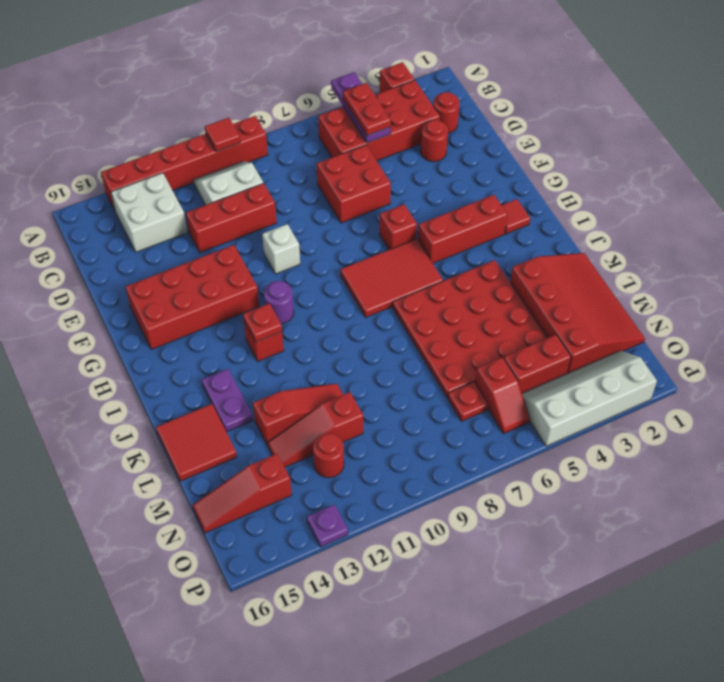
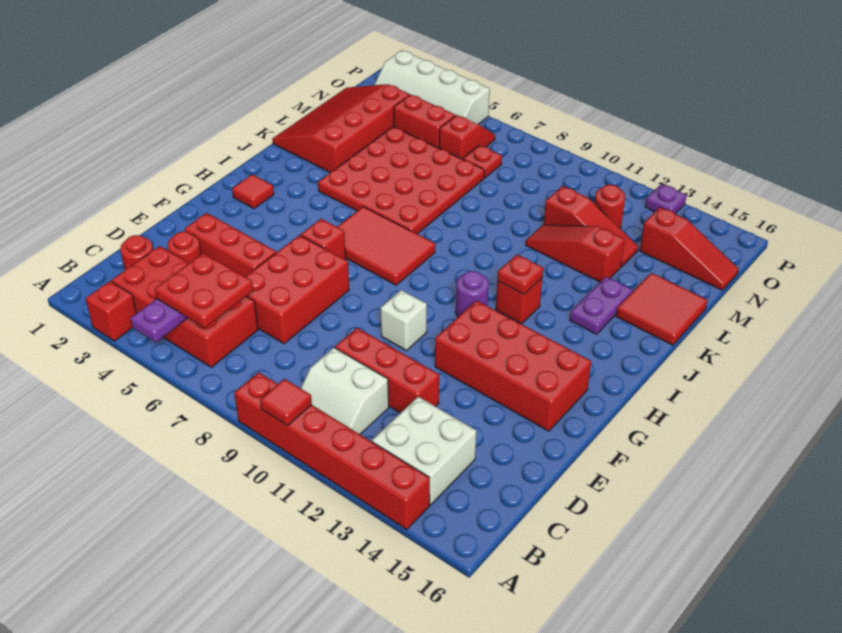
red 1x2 plate [343,83,391,136] -> red 2x2 plate [155,253,253,328]
red 2x2 brick [317,145,391,223] -> red 2x3 brick [245,235,349,344]
red 1x3 brick [418,195,507,263] -> red 1x3 brick moved to [185,213,276,276]

